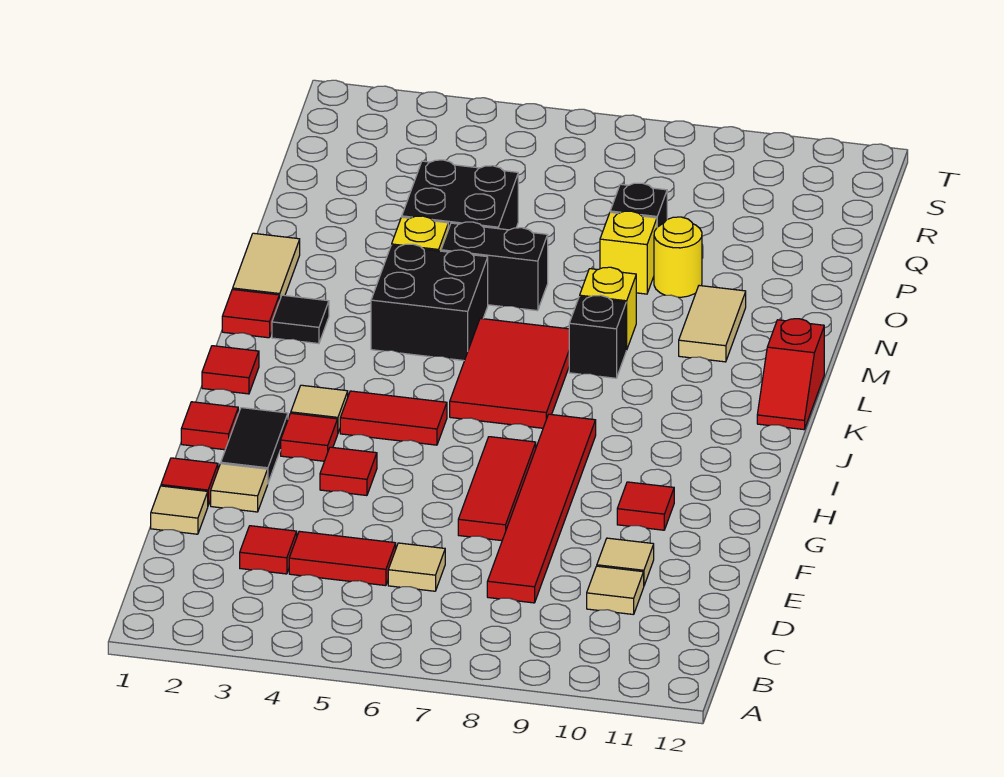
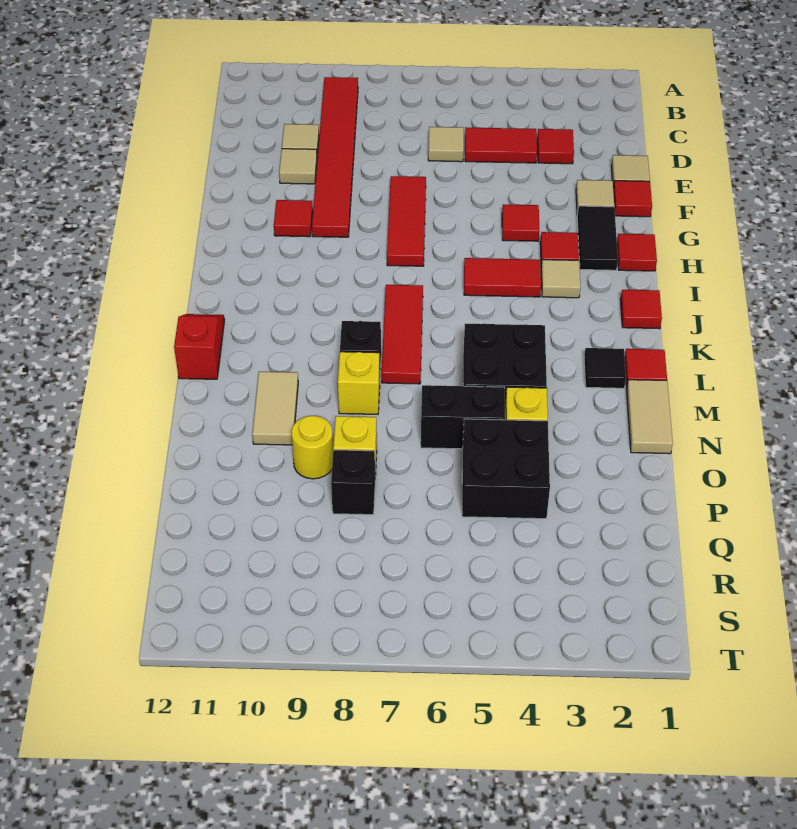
red 1x6 tile [487,414,596,603] -> red 1x6 tile moved to [312,77,358,237]
red 2x3 tile [450,318,569,428] -> red 1x3 tile [382,285,423,384]

